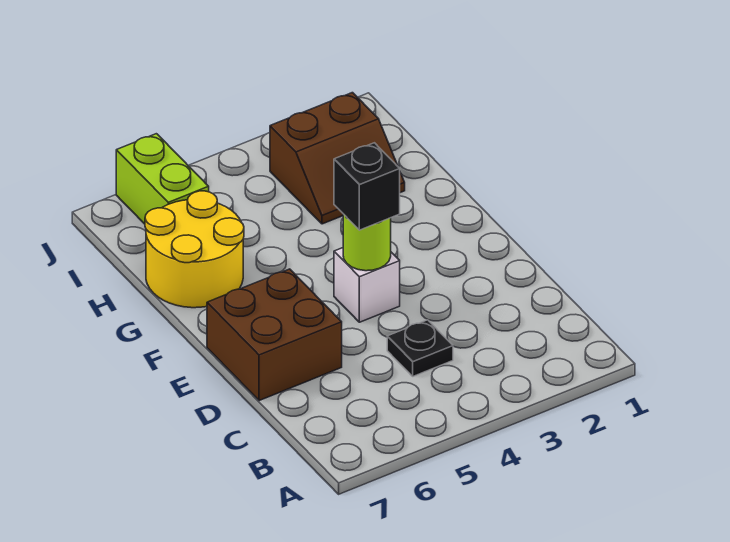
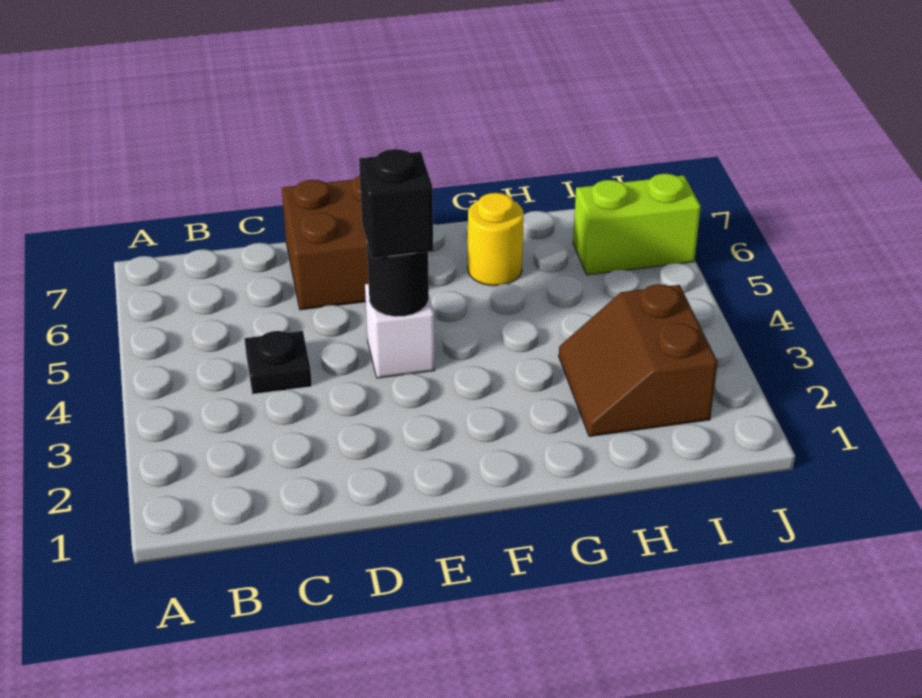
lime 1x1 round brick [343,214,391,271] -> black 1x1 round brick [367,243,429,317]
yellow 2x2 round brick [145,191,244,308] -> yellow 1x1 round brick [468,193,524,286]

